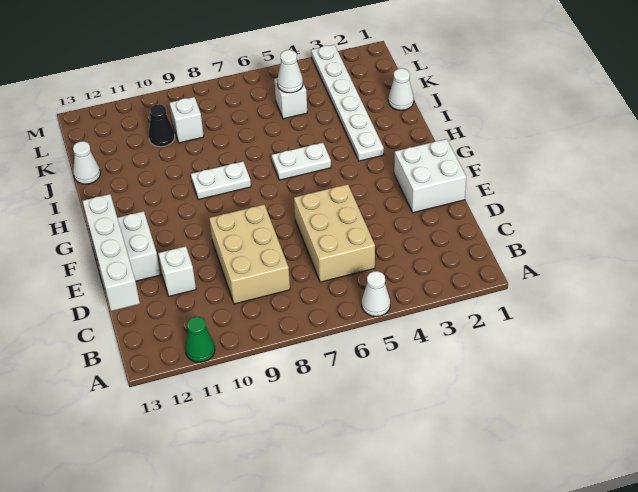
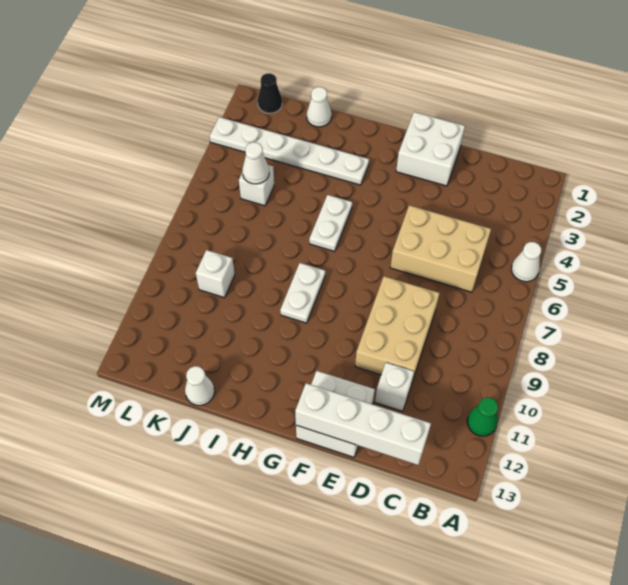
tan 2x3 brick [209,205,290,304] -> tan 2x3 brick turned to [355,276,440,381]
black 1x1 cone [149,104,175,147] -> black 1x1 cone moved to [258,73,282,113]

